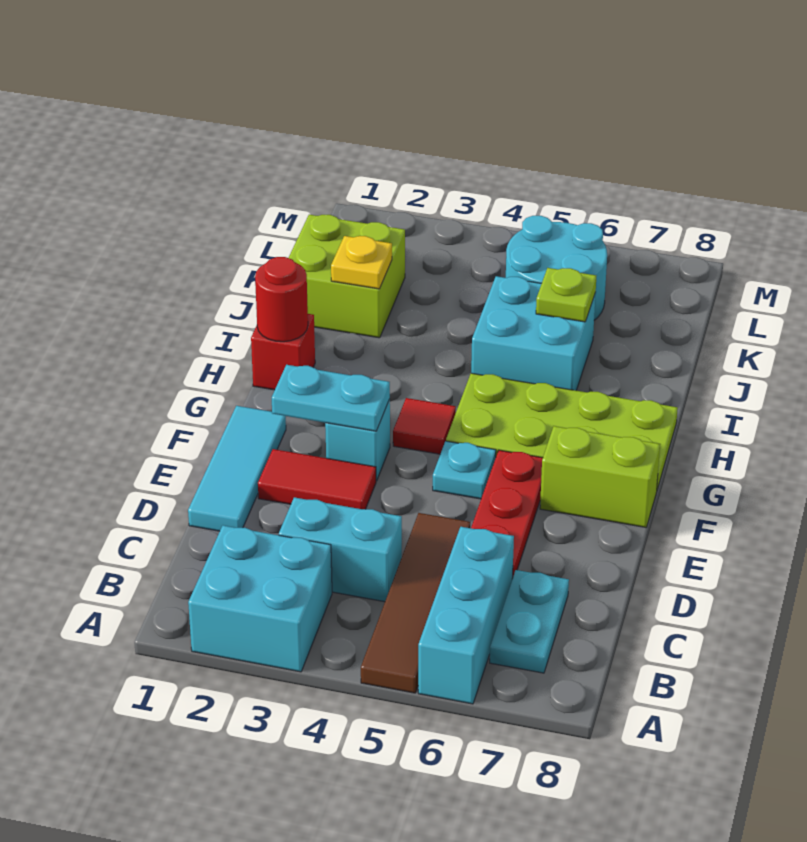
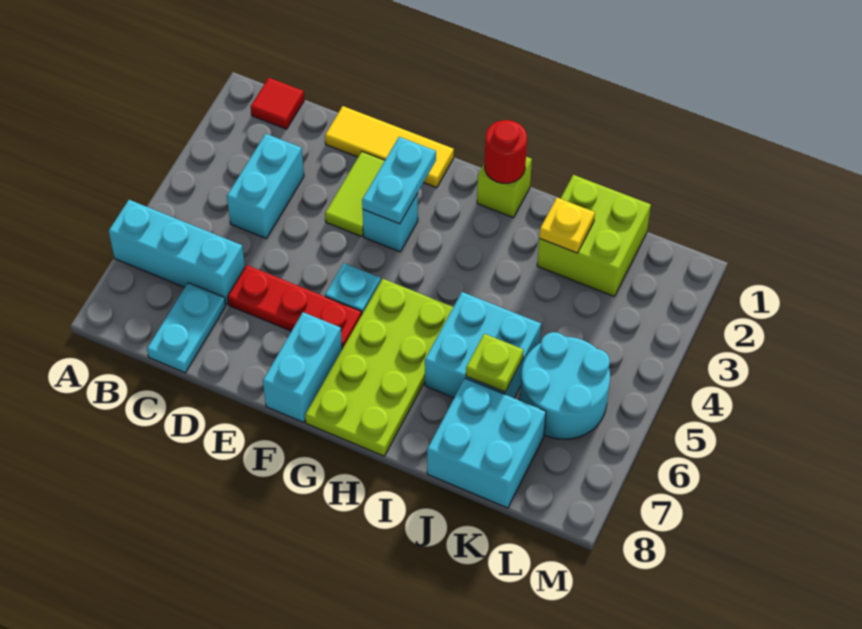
cyan 2x2 brick [188,525,332,672] -> cyan 2x2 brick moved to [427,378,546,508]
brown 1x4 tile [361,513,470,693] -> none
cyan 1x2 plate [490,570,569,673] -> cyan 1x2 plate turned to [147,283,226,373]
cyan 1x3 tile [188,406,286,531] -> yellow 1x3 tile [325,106,454,188]
red 1x2 tile [258,449,376,509] -> lime 1x2 tile [325,152,385,237]
lime 1x2 brick [540,426,660,527] -> cyan 1x2 brick [263,312,342,422]
red 1x1 tile [393,398,456,454] -> red 1x1 tile moved to [251,78,304,129]
red 1x1 brick [251,314,315,390] -> lime 1x1 brick [477,157,532,218]

